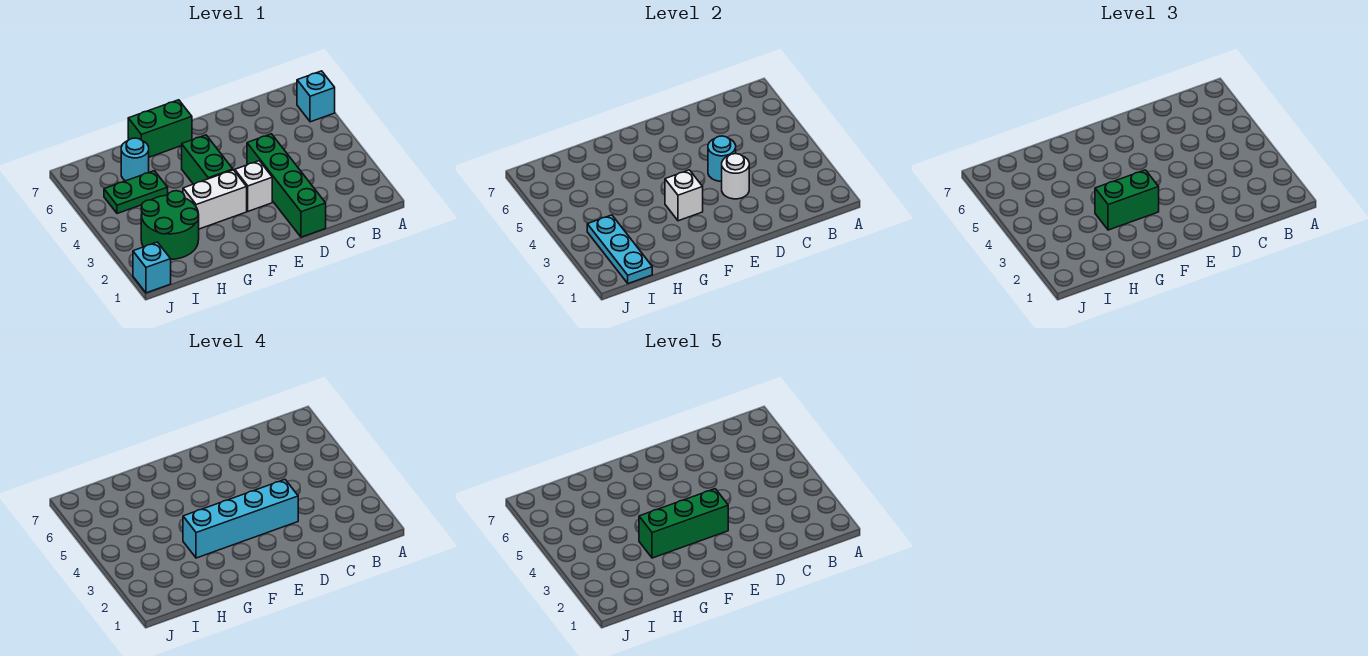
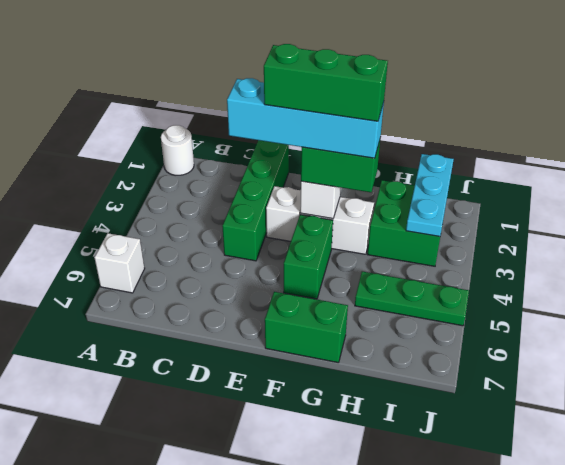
cyan 1x1 brick [297,71,335,122] -> white 1x1 brick [94,233,145,293]
white 1x1 round brick [722,154,749,199] -> white 1x1 round brick moved to [161,125,194,175]
cyan 1x1 round brick [708,136,736,181] -> none
green 2x2 round brick [141,191,199,259] -> green 2x2 brick [368,180,440,266]
green 1x2 plate [104,171,168,214] -> green 1x3 plate [355,272,469,326]
cyan 1x1 round brick [121,138,149,181] -> none
cyan 1x1 brick [133,242,171,293] -> none

